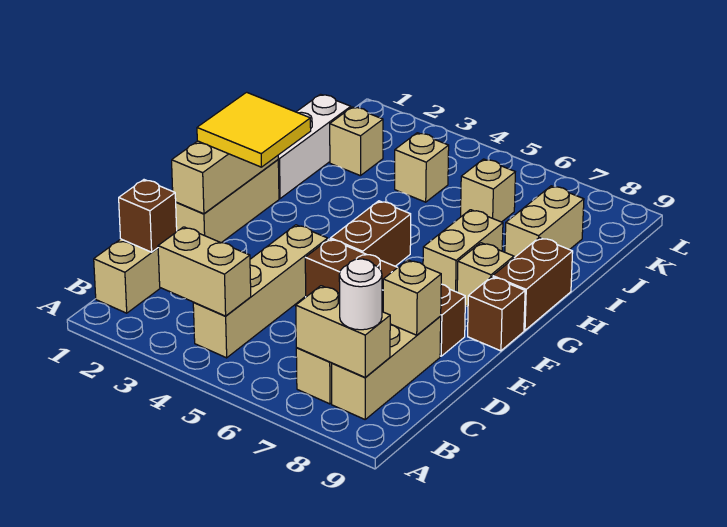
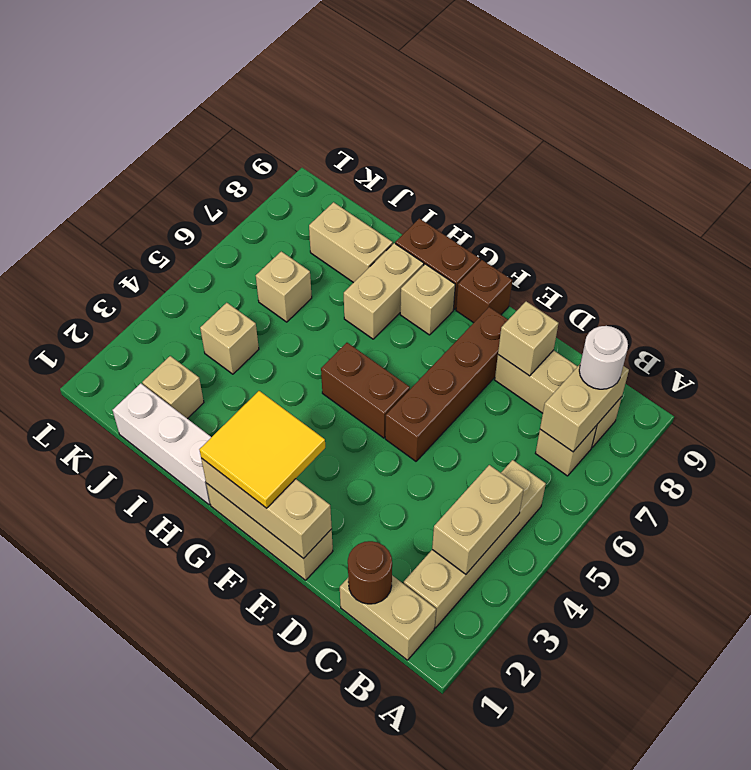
tan 1x4 brick [193,225,328,358] -> tan 1x4 brick turned to [404,460,546,628]
brown 1x1 brick [119,180,177,252] -> brown 1x1 round brick [348,541,392,604]
tan 1x2 brick [423,210,503,292] -> tan 1x2 brick turned to [344,243,424,339]

